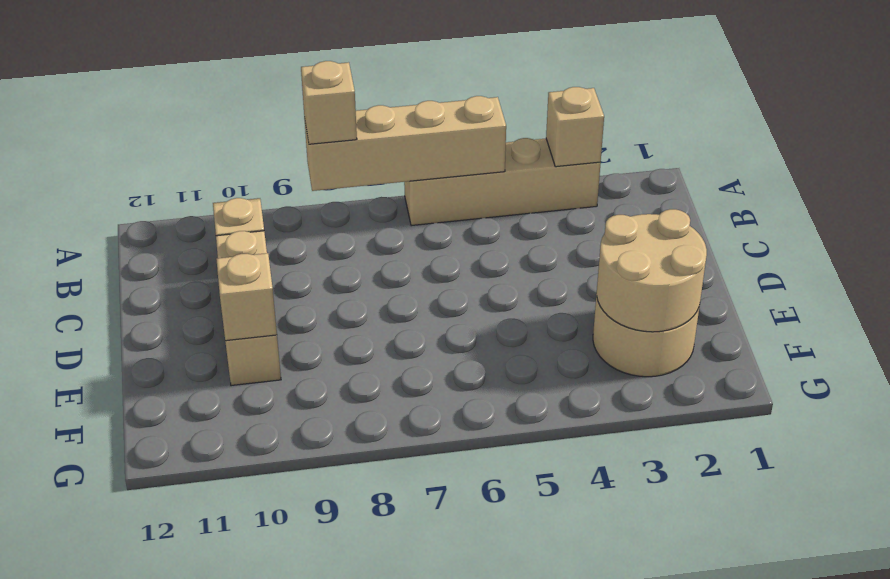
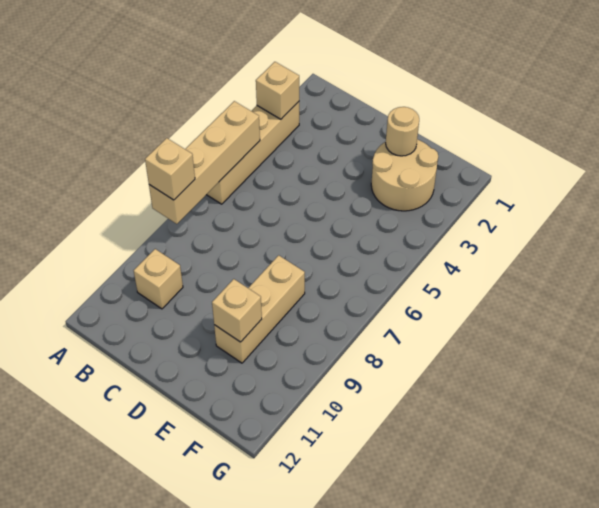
tan 1x3 brick [216,231,281,386] -> tan 1x3 brick turned to [214,255,305,363]
tan 2x2 round brick [597,209,707,332] -> tan 1x1 round brick [386,107,419,156]

